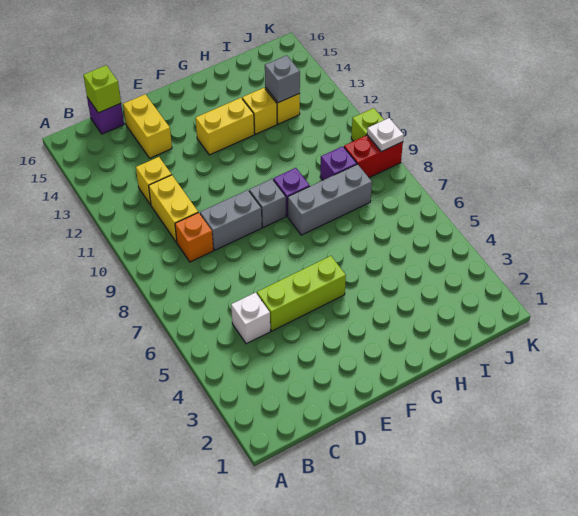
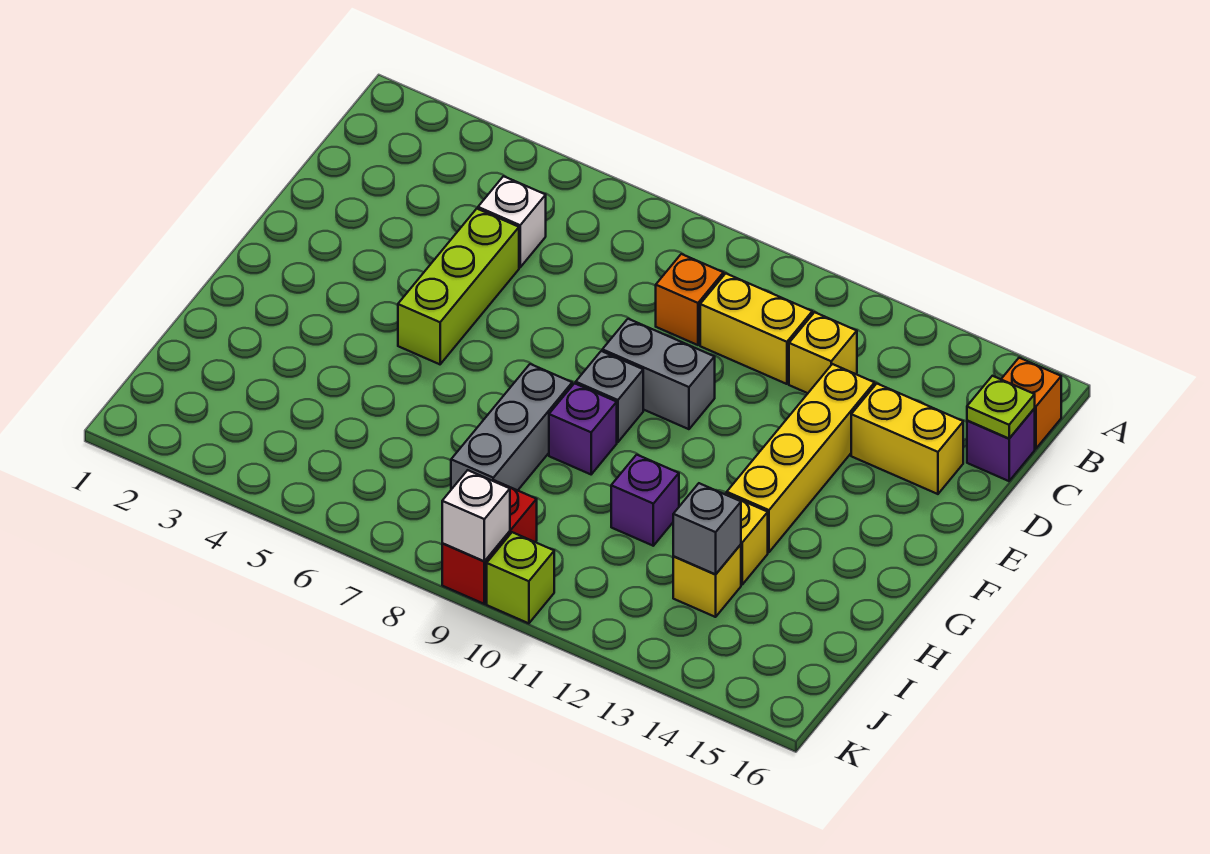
none -> orange 1x1 brick [1001,358,1061,449]
lime 1x1 brick [83,65,121,113] -> lime 1x1 plate [967,376,1035,438]
grey 1x2 brick [200,190,262,250] -> grey 1x2 brick turned to [602,319,715,429]
yellow 1x2 brick [196,98,254,155] -> yellow 1x4 brick [727,364,875,552]
purple 1x1 brick [320,146,357,180] -> purple 1x1 brick moved to [611,455,679,546]
white 1x1 plate [367,118,404,152] -> white 1x1 brick [442,470,510,561]

